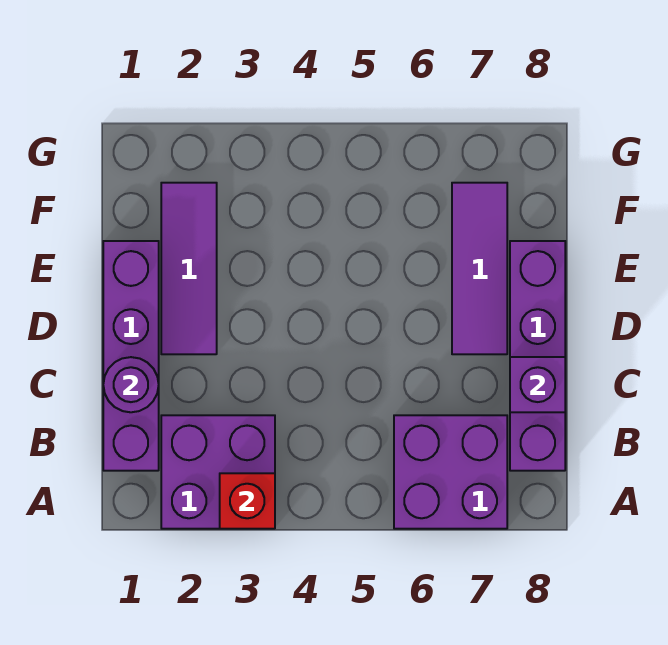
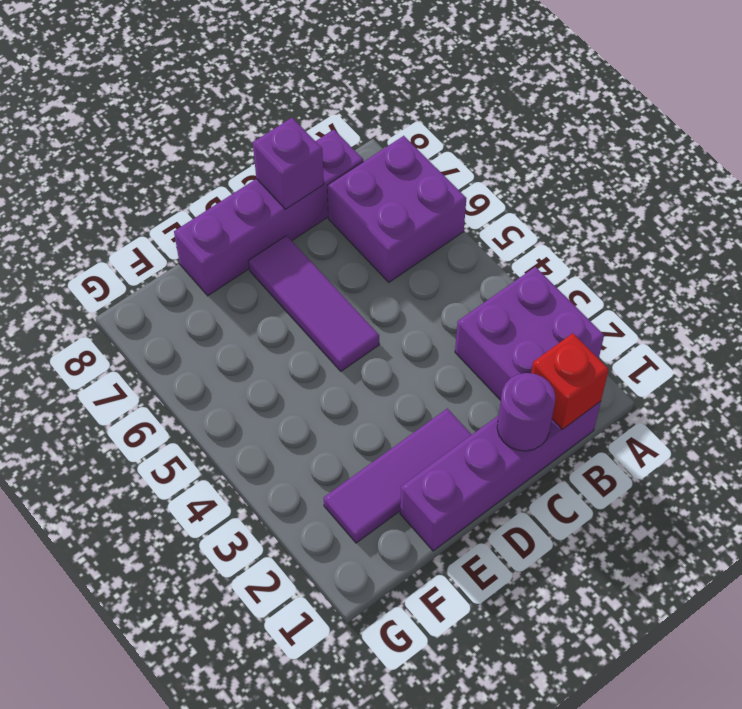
red 1x1 brick [220,473,275,529] -> red 1x1 brick moved to [531,333,609,430]
purple 1x3 tile [452,183,507,354] -> purple 1x3 tile turned to [249,236,379,371]

